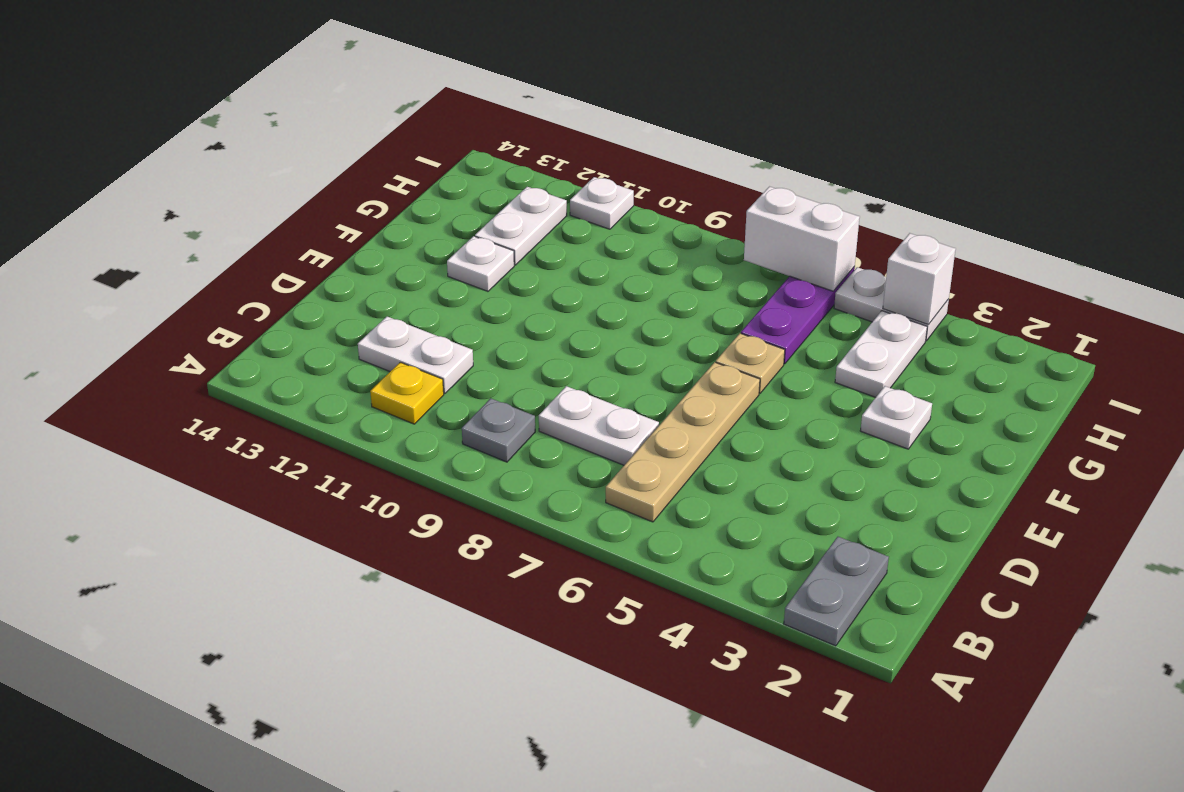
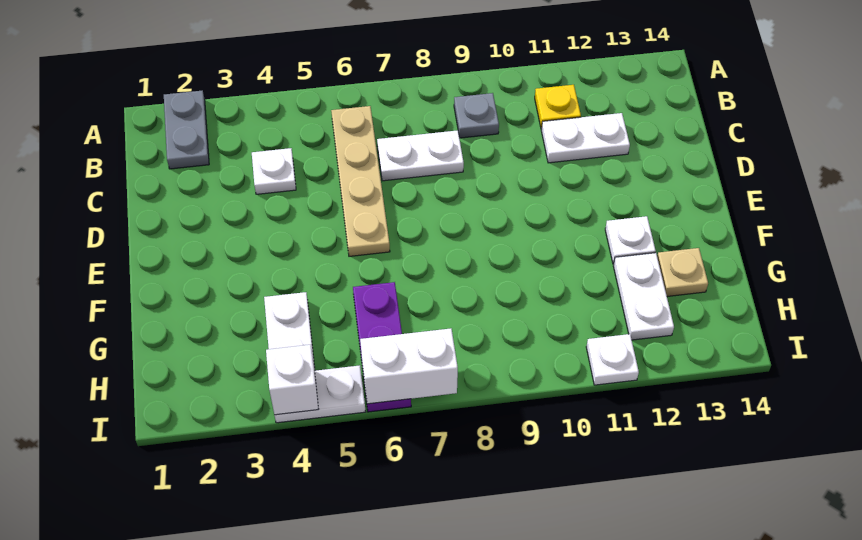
white 1x1 plate [860,386,932,449] -> white 1x1 plate moved to [252,148,296,194]
tan 1x1 plate [716,333,785,393] -> tan 1x1 plate moved to [657,248,708,296]

